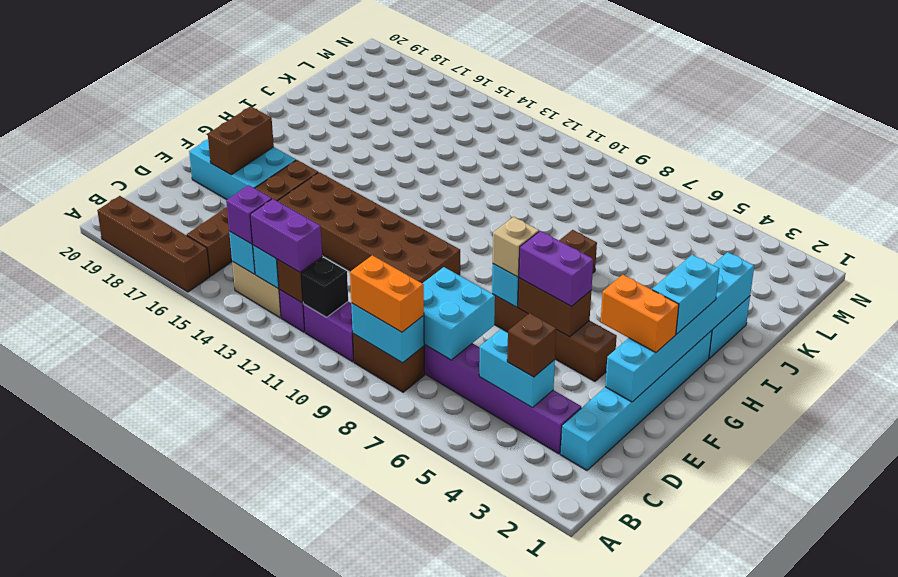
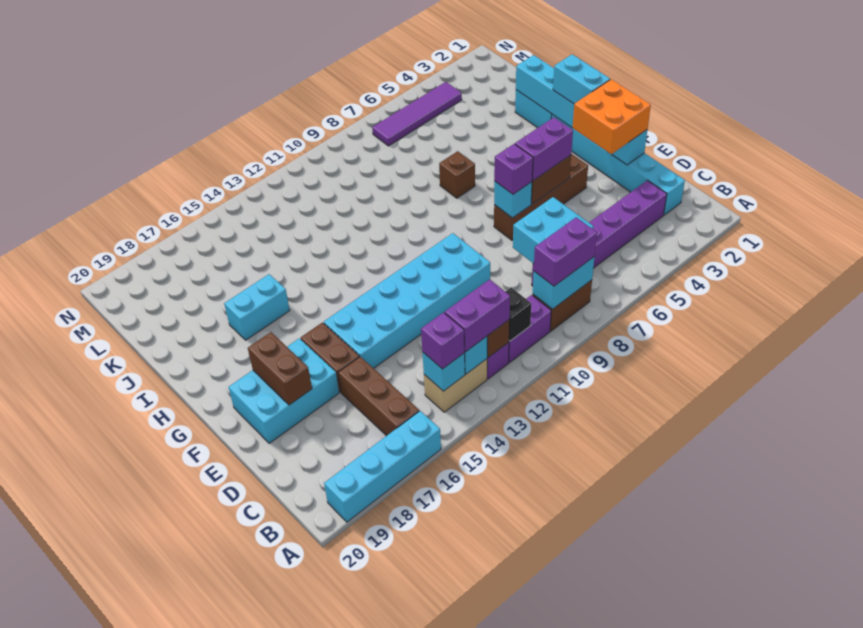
brown 1x4 brick [97,196,210,292] -> cyan 1x4 brick [324,411,441,522]
orange 1x2 brick [350,255,424,332] -> purple 1x2 brick [534,217,597,286]
cyan 1x2 brick [479,329,555,408] -> cyan 1x2 brick moved to [224,274,290,340]
brown 1x1 brick [507,313,556,377] -> none
brown 2x6 brick [278,172,460,283] -> cyan 2x6 brick [324,233,490,368]
orange 1x2 brick [601,275,679,353] -> orange 2x2 brick [573,79,651,154]
tan 1x1 brick [493,217,539,277] -> purple 1x1 brick [494,144,533,194]
none -> purple 1x4 tile [372,82,462,146]

